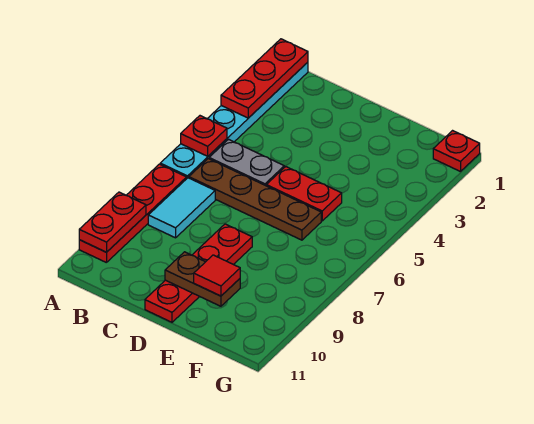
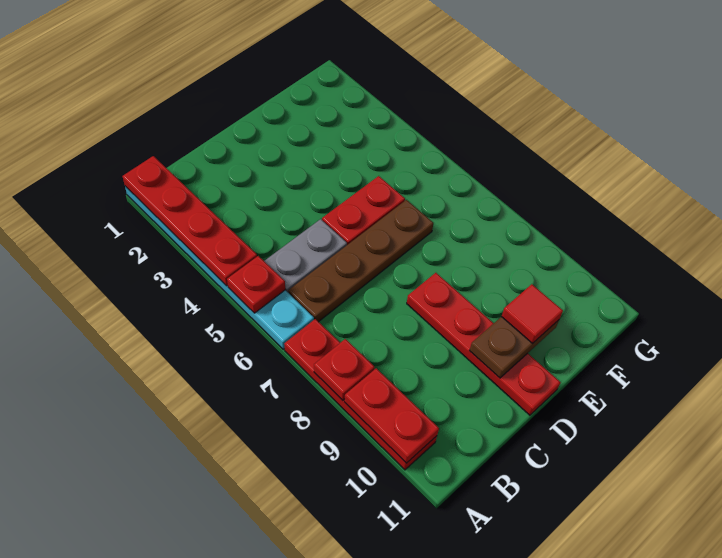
red 1x3 plate [221,39,308,118] -> red 1x4 plate [123,156,257,286]
cyan 1x2 tile [148,178,215,238] -> none
red 1x1 plate [433,131,480,172] -> red 1x1 plate moved to [314,339,375,400]

